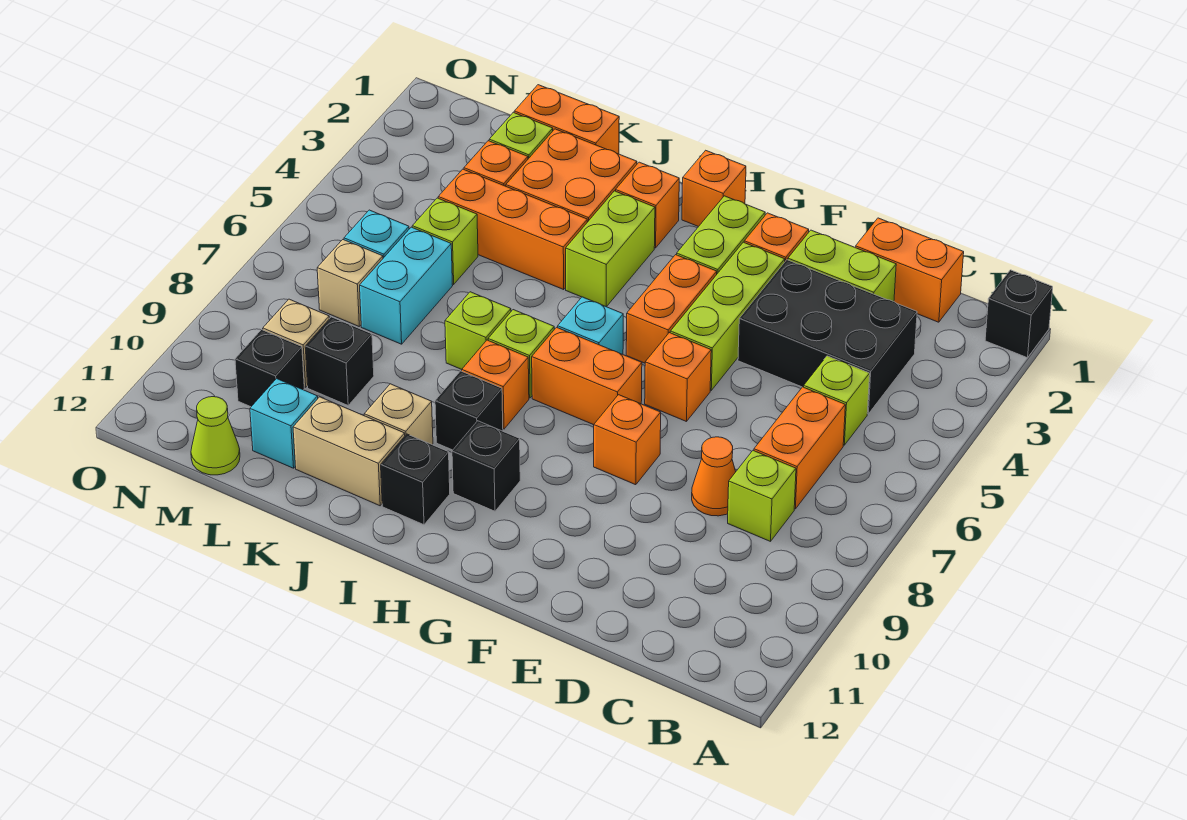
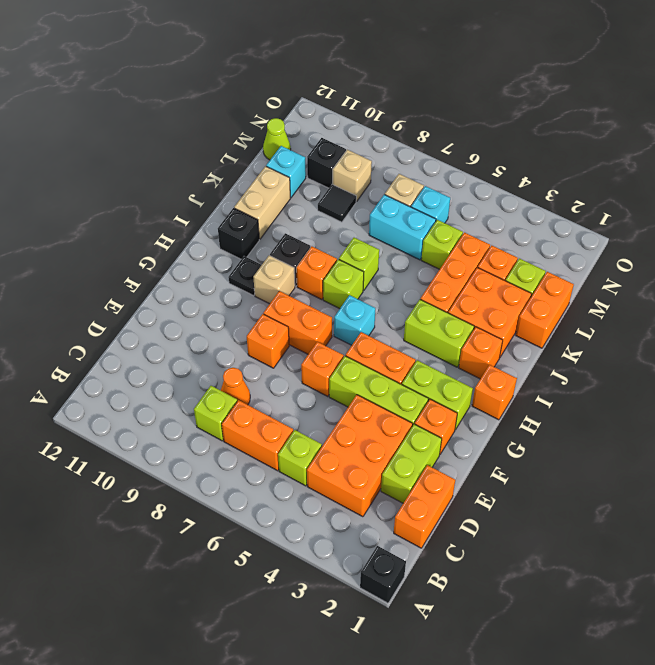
black 2x3 brick [738,260,917,414] -> orange 2x3 brick [307,395,413,517]
orange 1x2 brick [532,327,642,425] -> orange 1x2 brick turned to [263,291,332,354]
black 1x1 brick [452,421,520,511] -> black 1x1 plate [228,256,261,296]
tan 1x1 brick [364,384,433,444] -> tan 1x1 brick moved to [253,255,295,304]
black 1x1 brick [305,317,374,405] -> black 1x1 tile [318,184,356,222]

